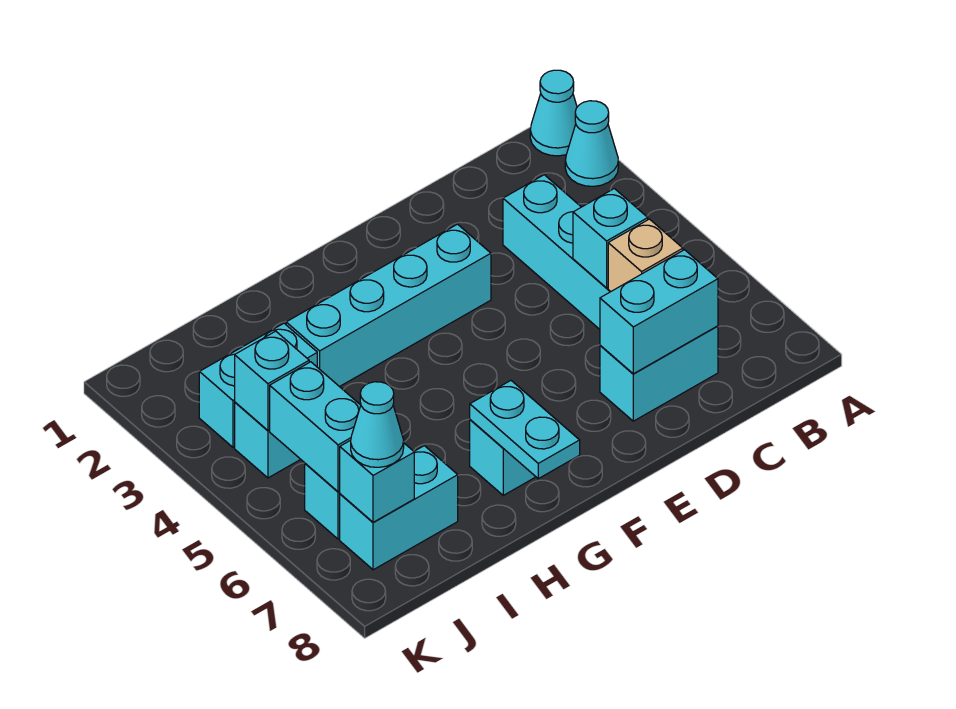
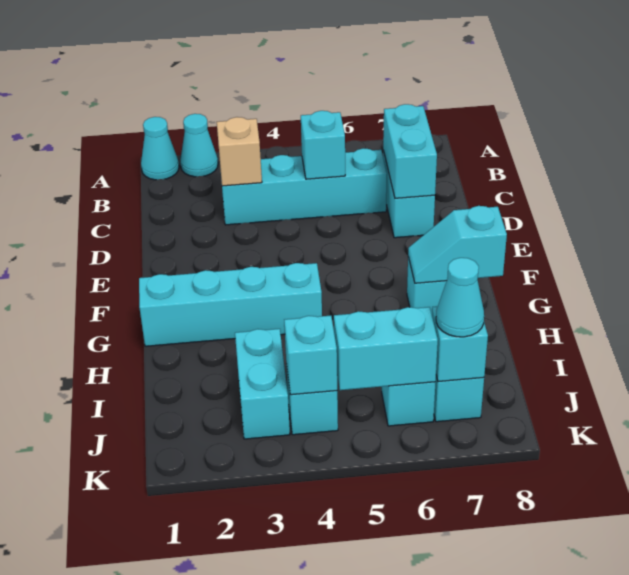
tan 1x1 brick [608,219,683,292] -> tan 1x1 brick moved to [217,117,262,186]
cyan 1x4 brick [286,224,491,387] -> cyan 1x4 brick turned to [139,263,322,346]
cyan 1x2 plate [470,381,580,479] -> cyan 1x2 slope [408,206,507,283]

